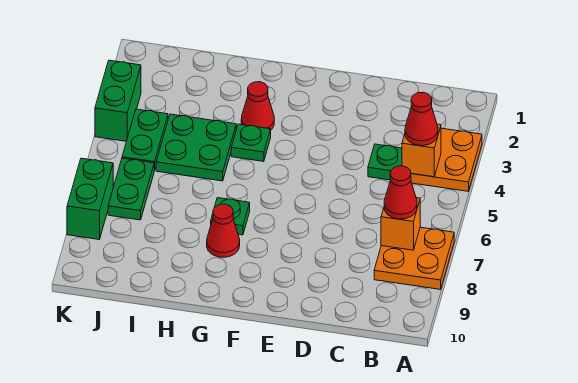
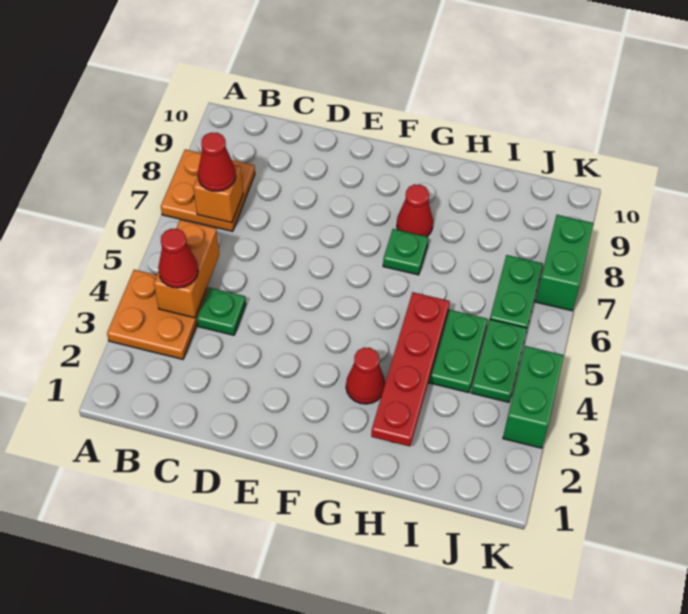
orange 1x1 brick [402,124,441,177] -> orange 1x2 brick [154,220,219,318]
green 1x1 plate [231,124,271,162] -> none
none -> red 1x4 plate [371,292,450,446]

